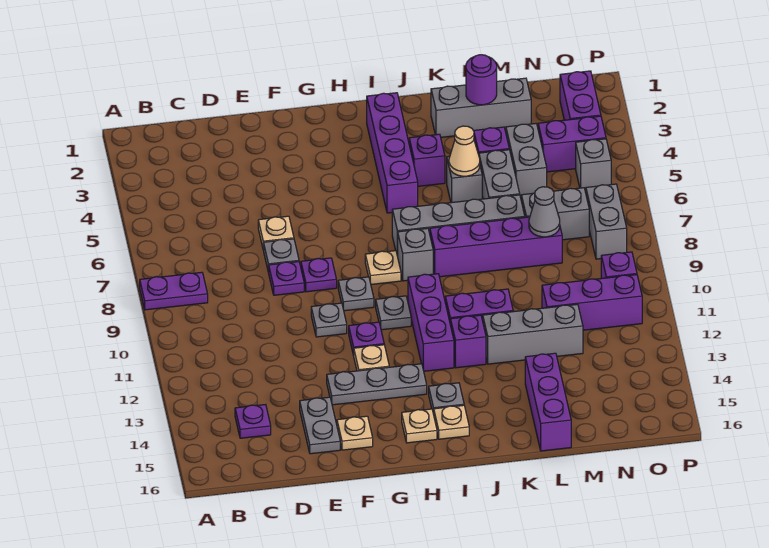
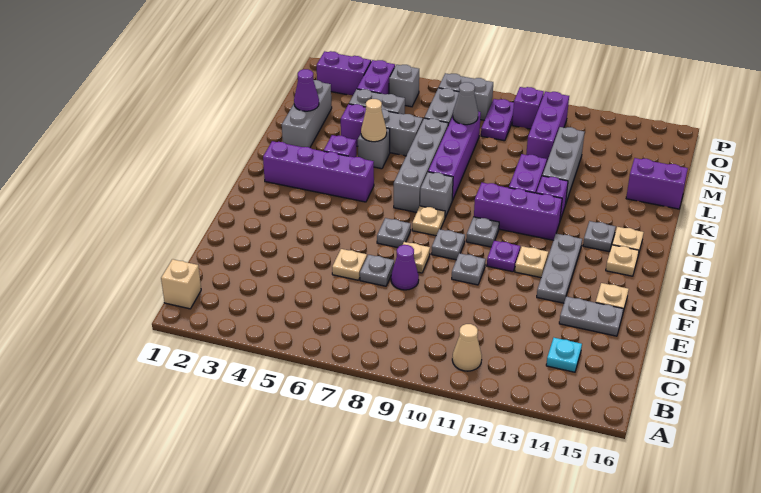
purple 1x2 plate [140,272,208,310] -> purple 1x2 plate moved to [481,99,514,141]
none -> tan 1x1 brick [161,259,201,309]
none -> tan 1x1 cone [452,324,482,371]
purple 1x1 plate [235,404,271,438] -> cyan 1x1 plate [546,338,582,372]
purple 1x1 plate [269,262,304,295] -> purple 1x1 cone [391,245,419,290]
purple 1x1 plate [301,258,337,292] -> tan 1x1 plate [403,242,430,273]
none -> grey 1x1 plate [377,218,411,248]
purple 1x1 round brick [466,55,497,105] -> purple 1x1 cone [294,69,319,111]
purple 1x3 brick [525,353,571,451] -> purple 1x2 brick [626,158,688,209]

